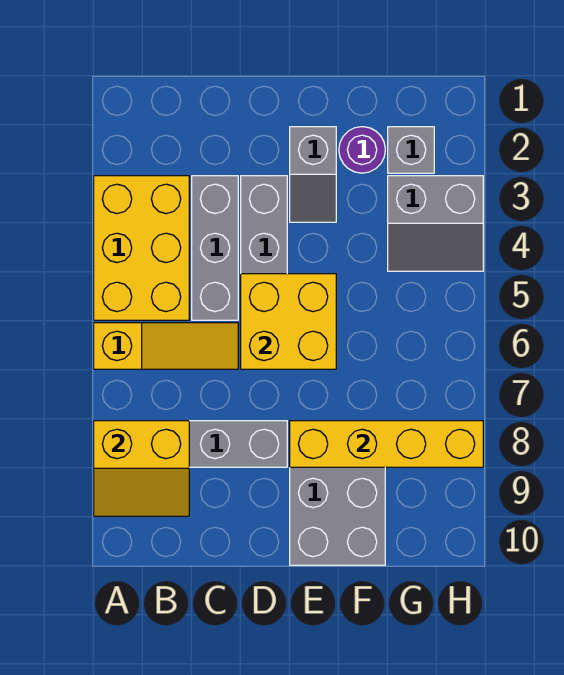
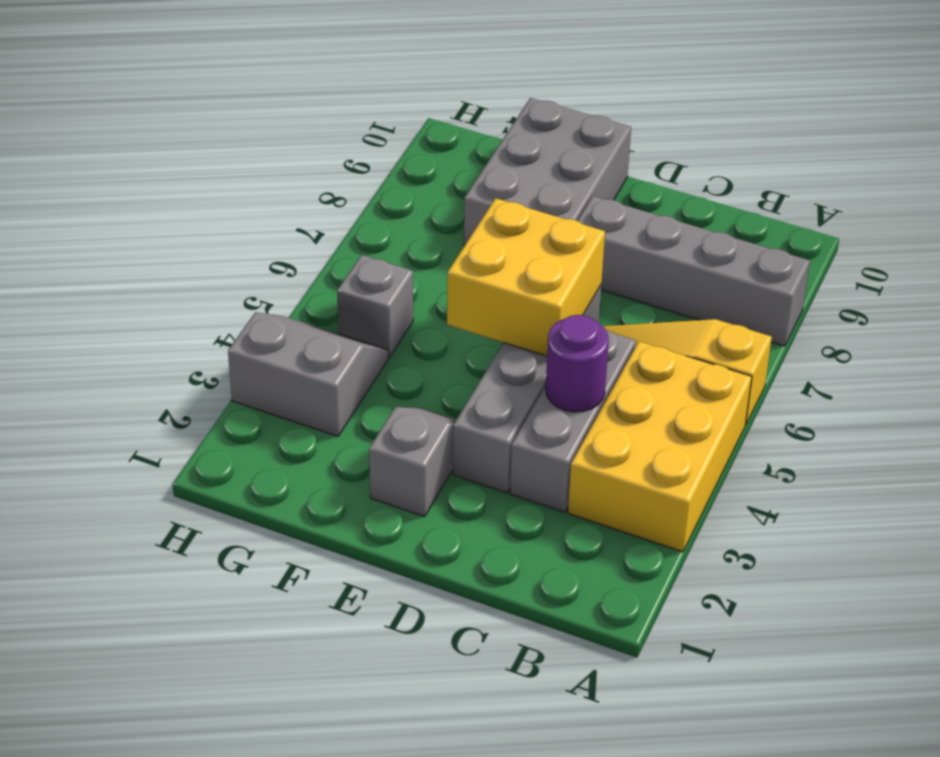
yellow 2x2 slope [94,421,189,516] -> none
yellow 1x4 brick [290,421,483,467] -> none
purple 1x1 round brick [339,127,385,173] -> purple 1x1 round brick moved to [546,315,609,412]
grey 1x1 brick [388,127,434,173] -> grey 1x1 brick moved to [337,255,413,357]

